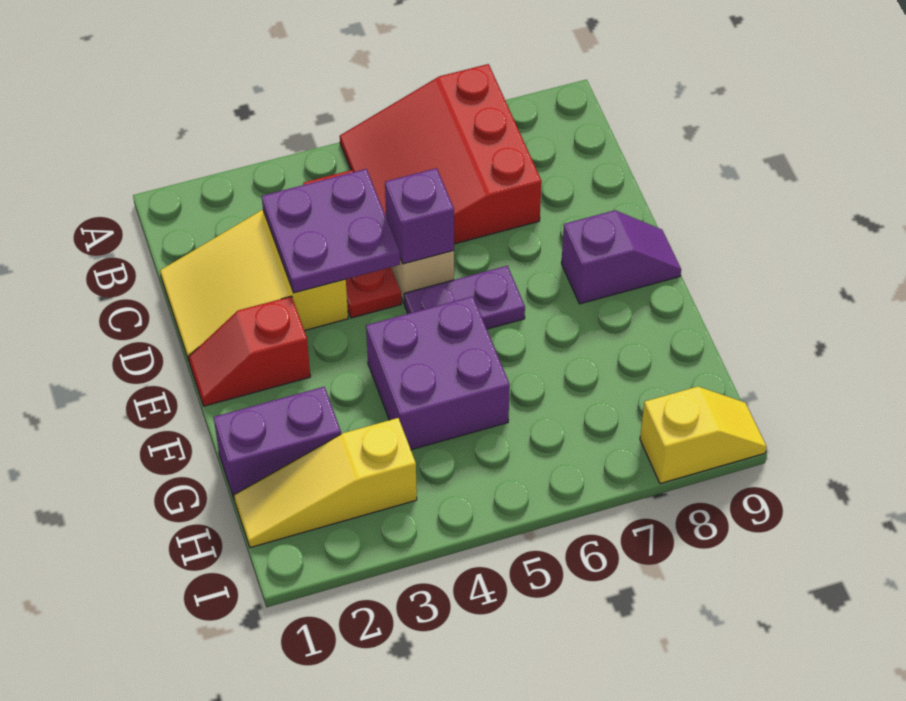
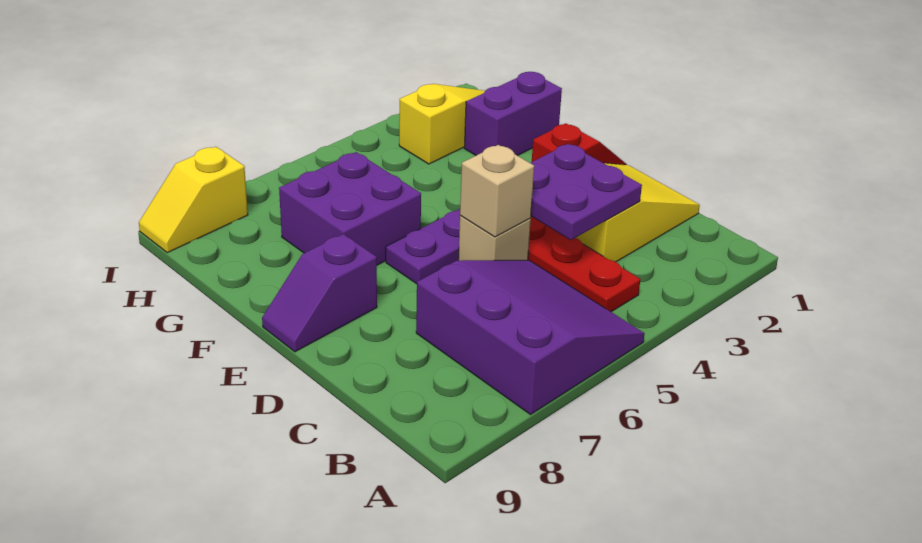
red 3x3 slope [340,64,542,244] -> purple 3x3 slope [416,260,645,415]
purple 1x1 brick [385,168,454,264] -> tan 1x1 brick [460,145,534,237]
purple 2x2 brick [366,296,510,450] -> purple 2x2 brick moved to [279,152,421,265]

